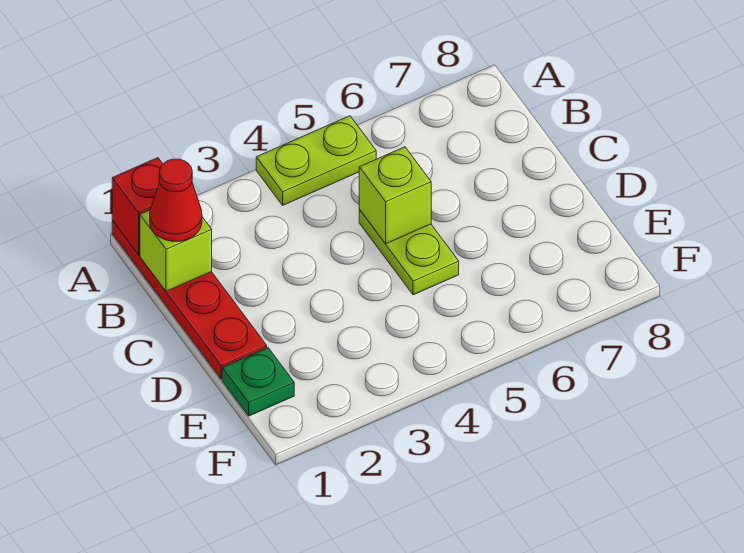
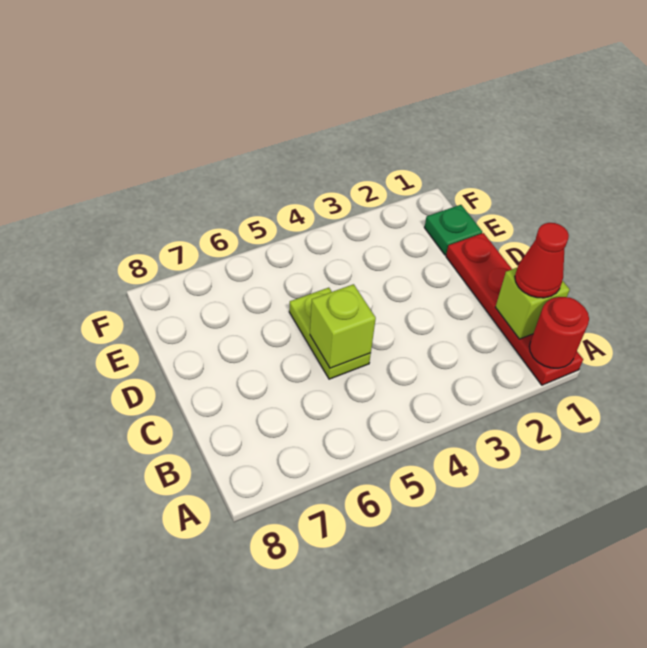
red 1x1 brick [112,158,163,255] -> red 1x1 round brick [529,297,589,368]
lime 1x2 plate [256,116,376,205] -> none

